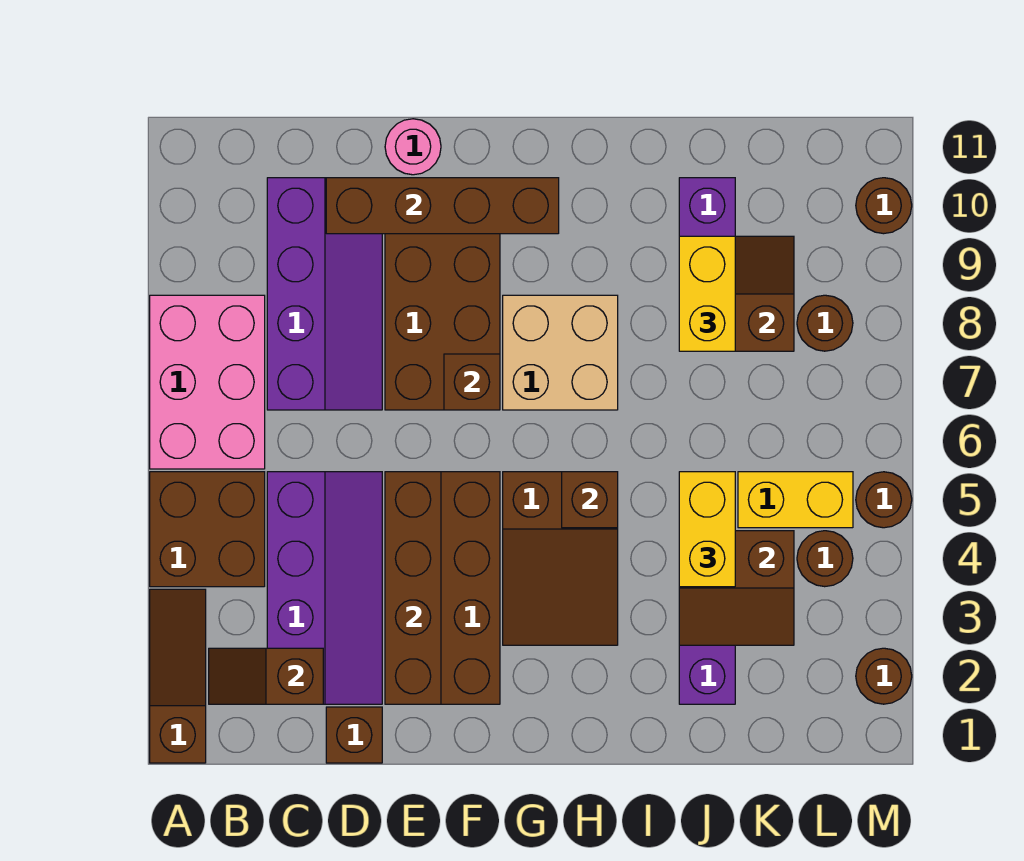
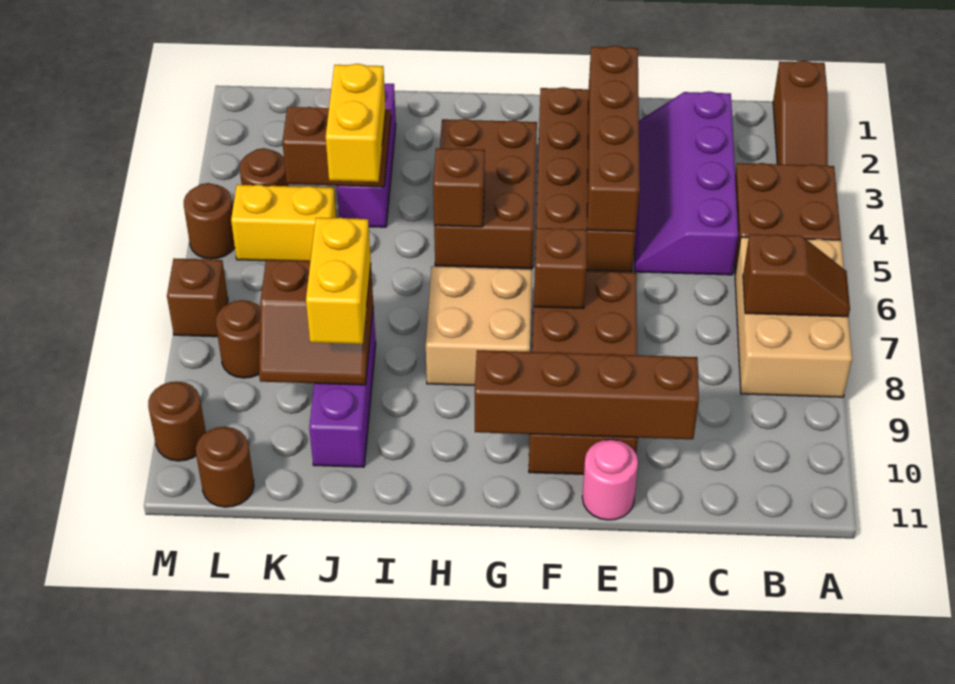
pink 2x3 brick [150,295,265,469] -> tan 2x3 brick [735,237,852,397]
brown 1x2 slope [209,648,323,704] -> brown 1x2 slope moved to [743,234,850,317]
purple 2x4 slope [267,178,382,410] -> none
brown 1x1 brick [326,707,382,763] -> brown 1x1 brick moved to [167,258,228,337]
brown 2x3 slope [503,472,618,645] -> brown 2x3 brick [434,119,537,269]
brown 1x1 round brick [856,648,912,704] -> brown 1x1 round brick moved to [196,427,254,507]

